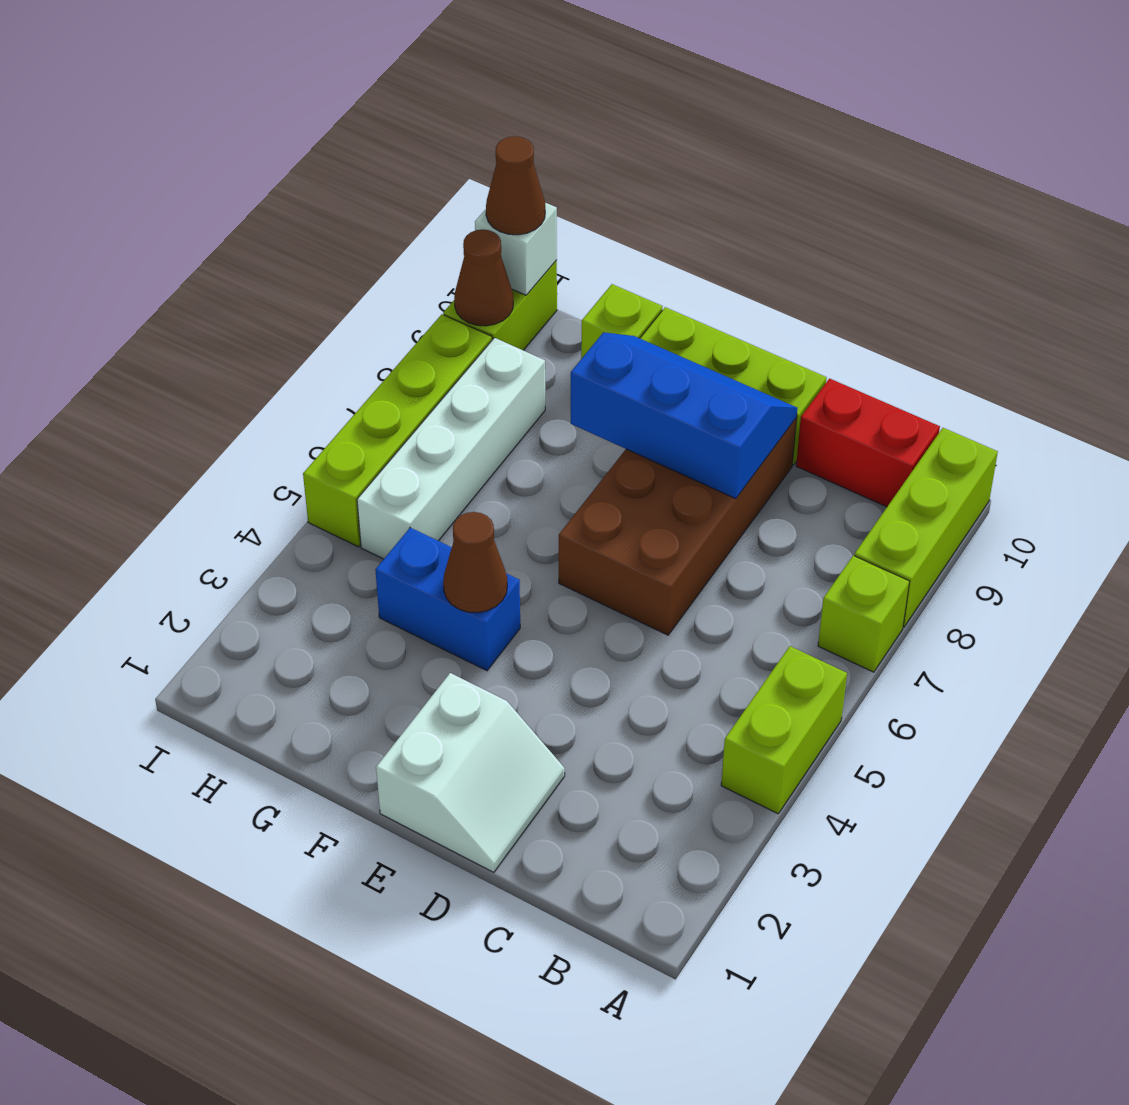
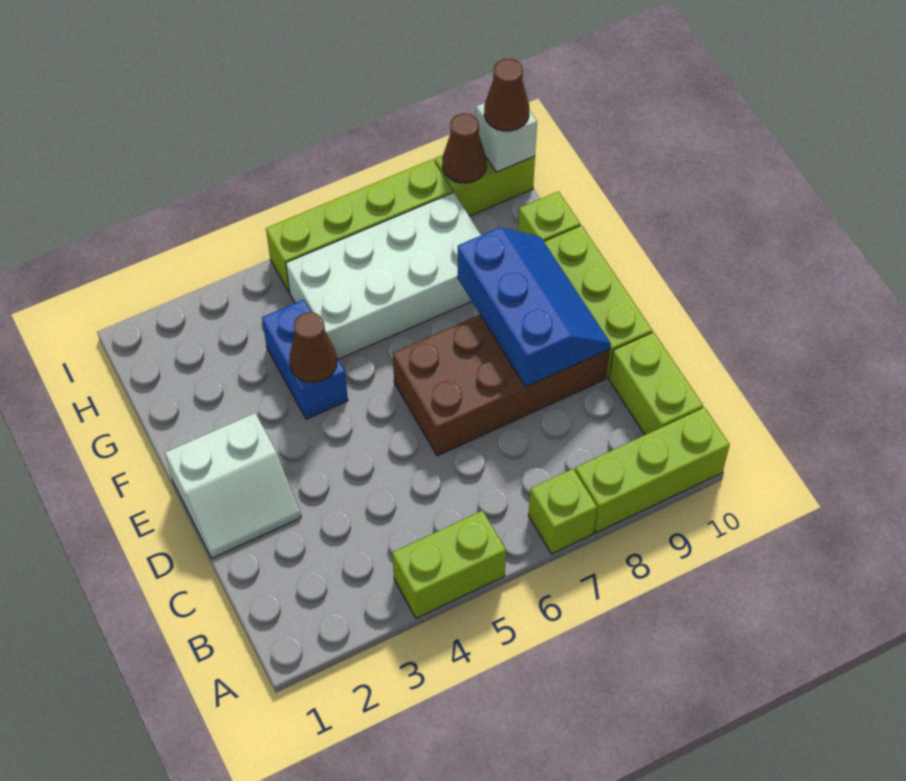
red 1x2 brick [796,379,940,507] -> lime 1x2 brick [609,332,703,435]
white 1x4 brick [357,338,545,559] -> white 2x4 brick [286,193,481,359]

